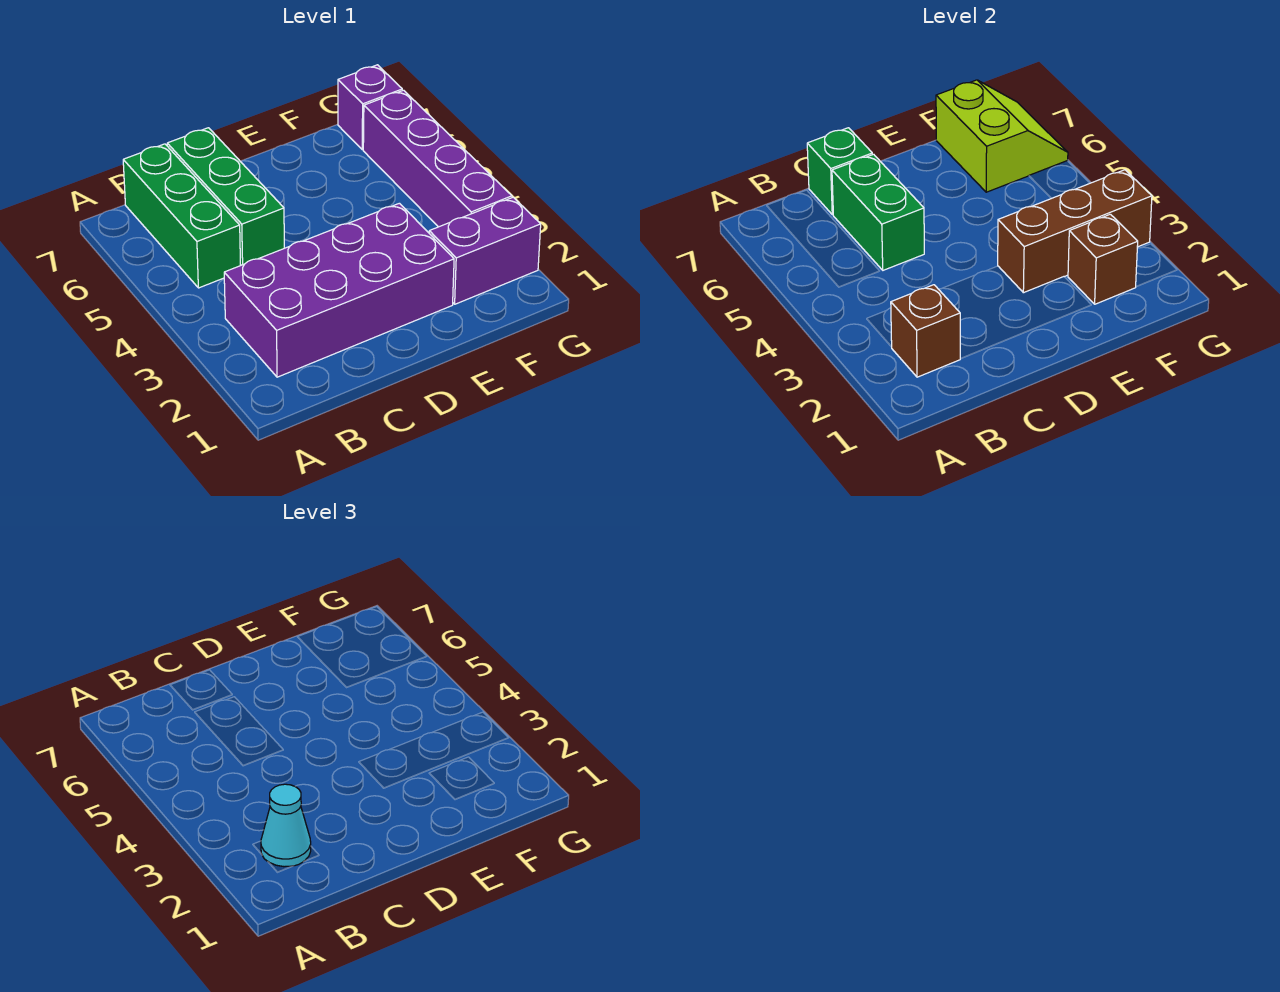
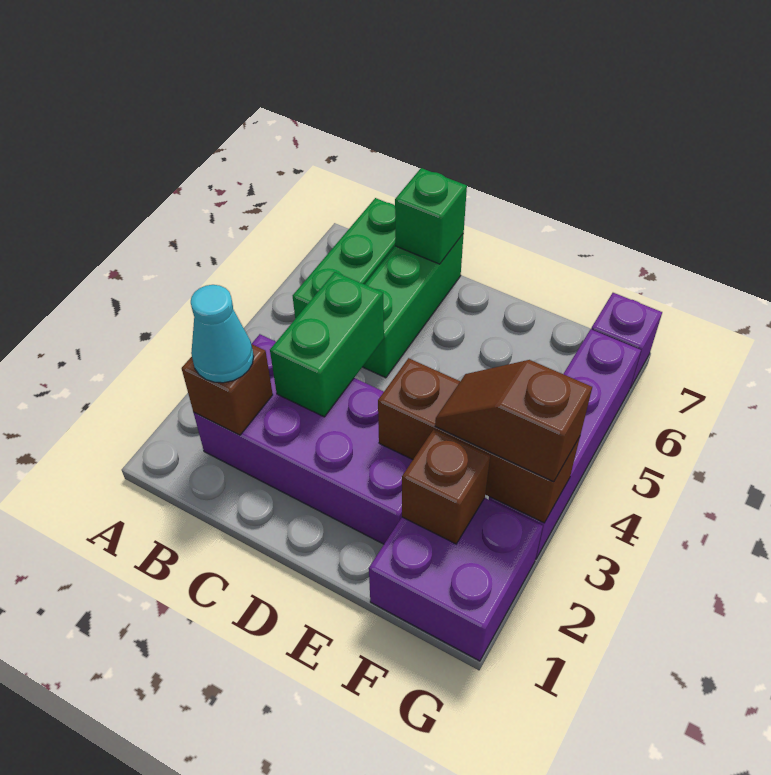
green 1x2 brick [832,154,924,270] -> green 1x2 brick moved to [270,272,384,417]
purple 1x2 brick [429,197,541,304] -> purple 2x2 brick [369,498,543,661]
none -> brown 1x2 slope [435,360,592,482]
lime 2x2 slope [936,80,1068,192] -> none

